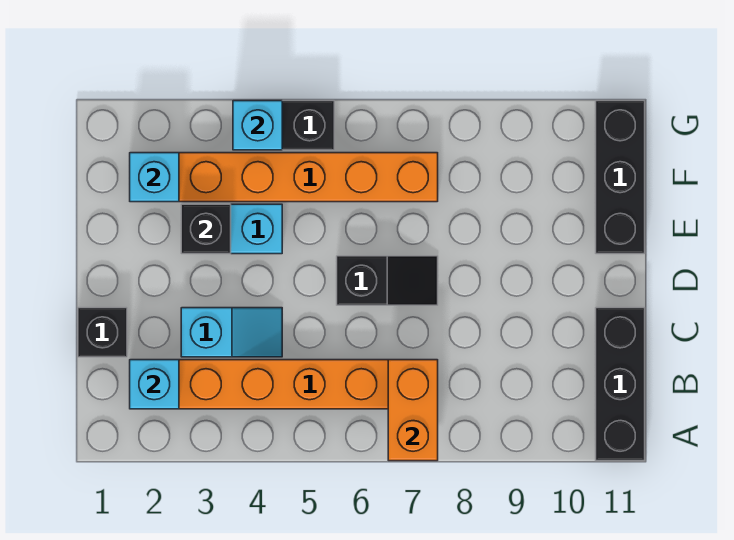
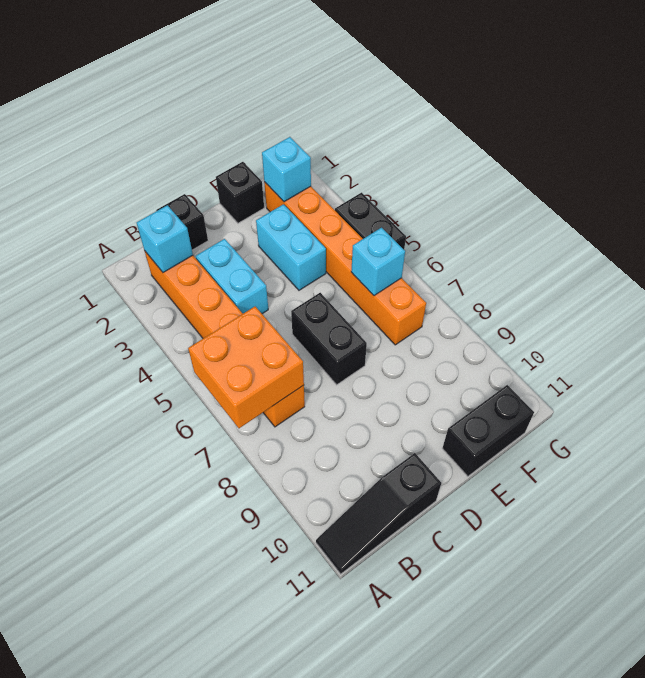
orange 1x2 brick [388,360,438,461] -> orange 2x2 brick [188,307,304,428]
black 1x3 brick [596,308,645,461] -> black 1x3 slope [316,453,441,574]
cyan 1x2 slope [181,308,282,357] -> cyan 1x2 brick [196,239,268,314]
black 1x2 slope [337,256,438,305] -> black 1x2 brick [291,293,367,385]
black 1x1 brick [181,204,231,254] -> black 1x1 brick moved to [216,162,264,223]
black 1x3 brick [596,101,645,254] -> black 1x2 brick [442,385,534,476]
cyan 1x1 brick [233,101,282,150] -> cyan 1x1 brick moved to [351,228,405,296]

